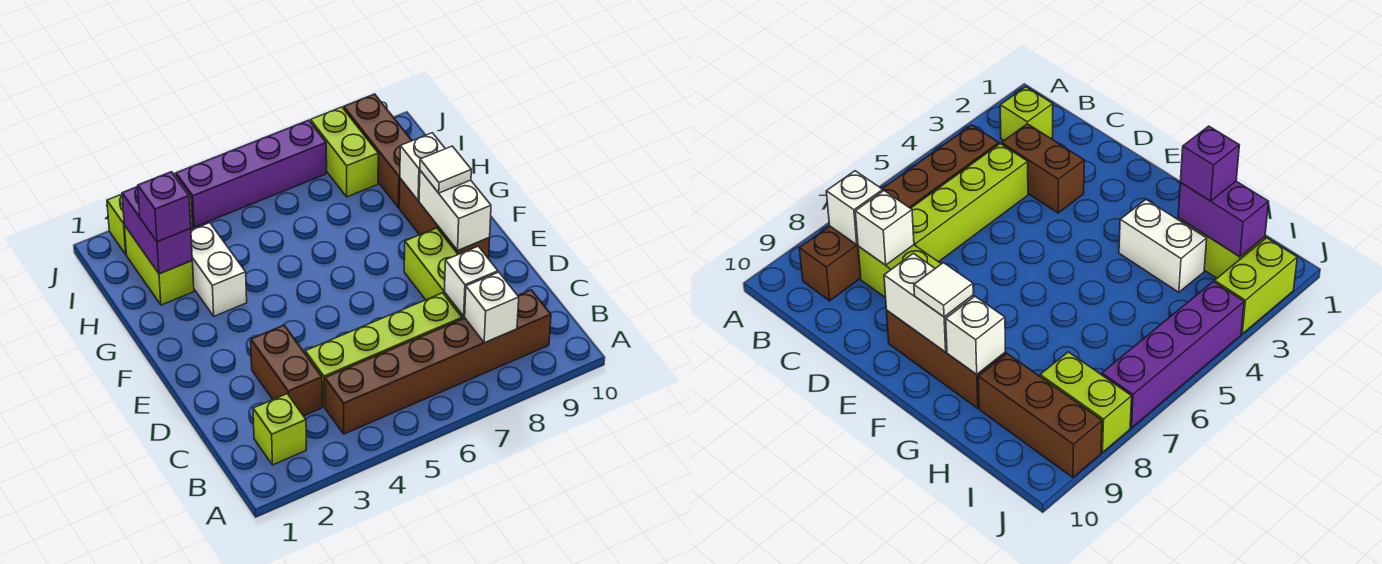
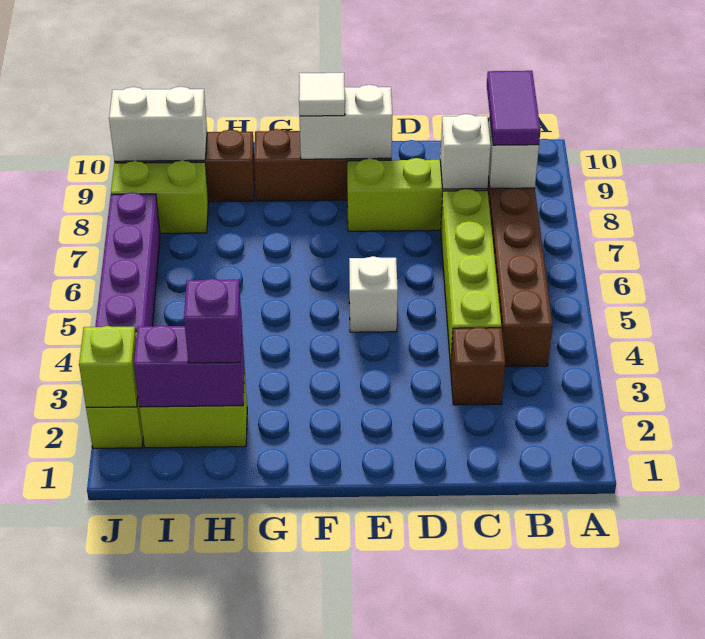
lime 1x1 brick [253,394,306,465] -> lime 1x1 brick moved to [79,326,138,407]
none -> purple 1x2 tile [487,71,540,145]
brown 1x2 brick [251,325,322,416] -> brown 1x1 brick [451,327,505,405]
white 1x2 brick [191,223,247,316] -> white 1x2 brick moved to [109,87,207,161]
white 1x1 brick [400,133,445,200] -> white 1x1 brick moved to [349,256,398,332]

